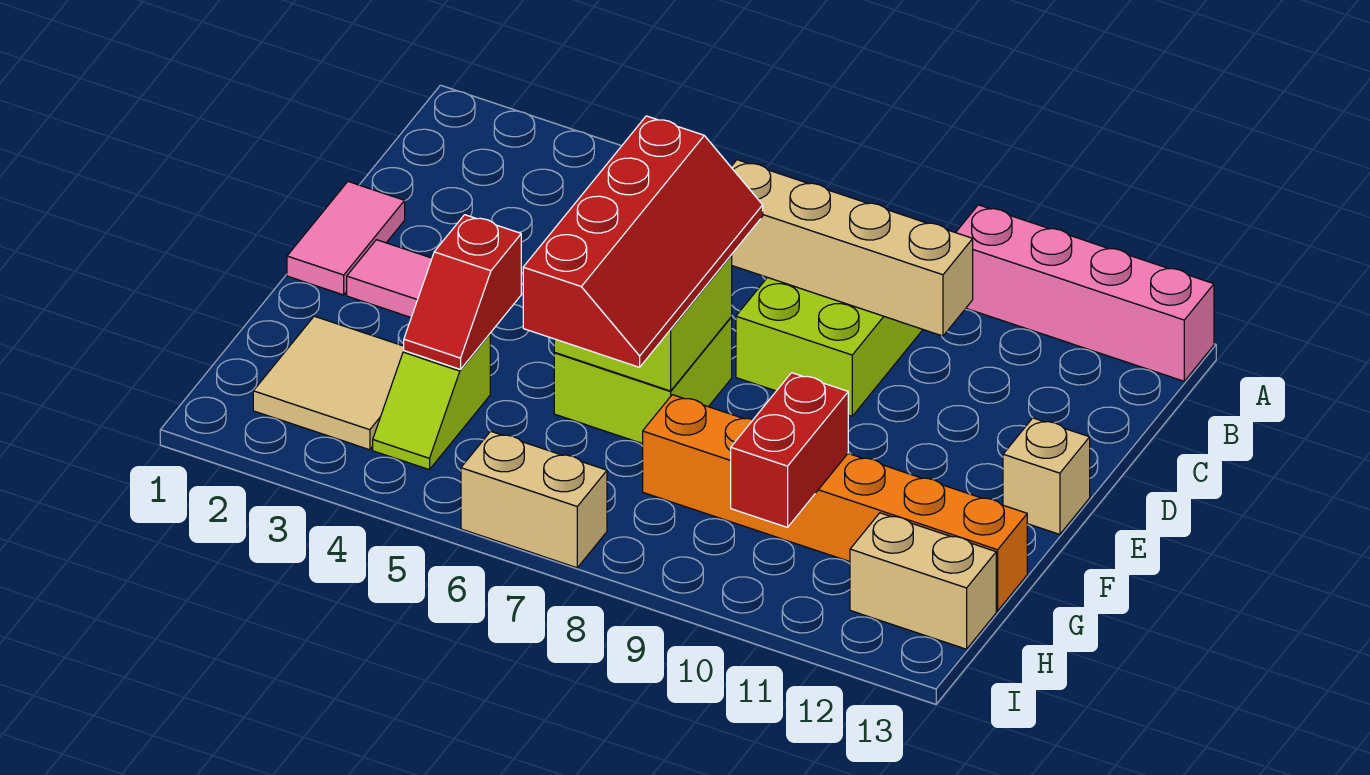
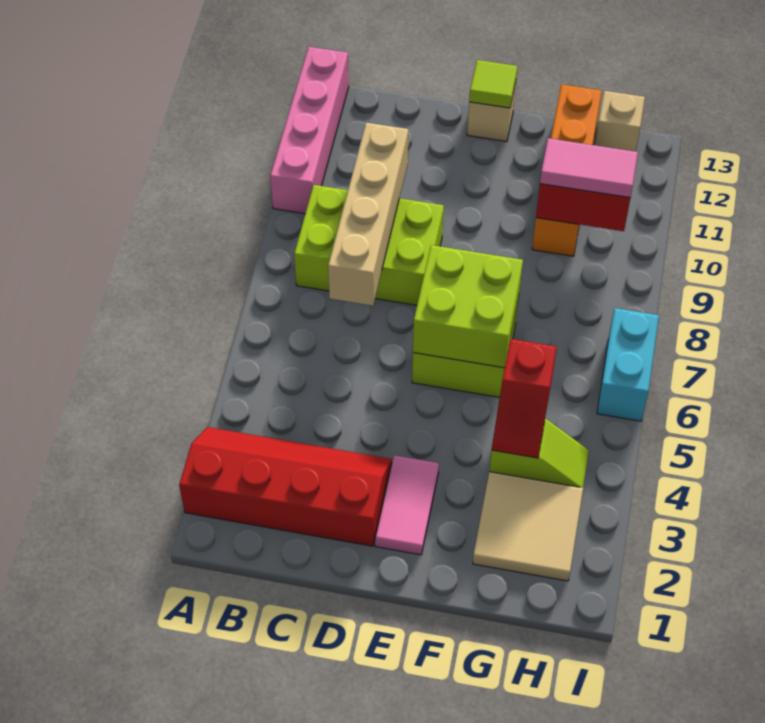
pink 1x2 tile [287,182,405,295] -> pink 1x2 tile moved to [540,138,638,198]
red 2x4 slope [523,116,763,367] -> red 2x4 slope moved to [179,427,392,546]
none -> lime 1x1 tile [469,60,518,108]
red 1x2 slope [404,215,521,369] -> red 1x2 slope turned to [492,339,557,458]
orange 1x6 brick [643,395,1027,611] -> orange 1x4 brick [532,84,602,256]
tan 1x2 brick [850,513,996,649] -> tan 1x1 brick [595,91,645,152]
tan 1x2 brick [461,431,607,568] -> cyan 1x2 brick [597,308,659,421]

